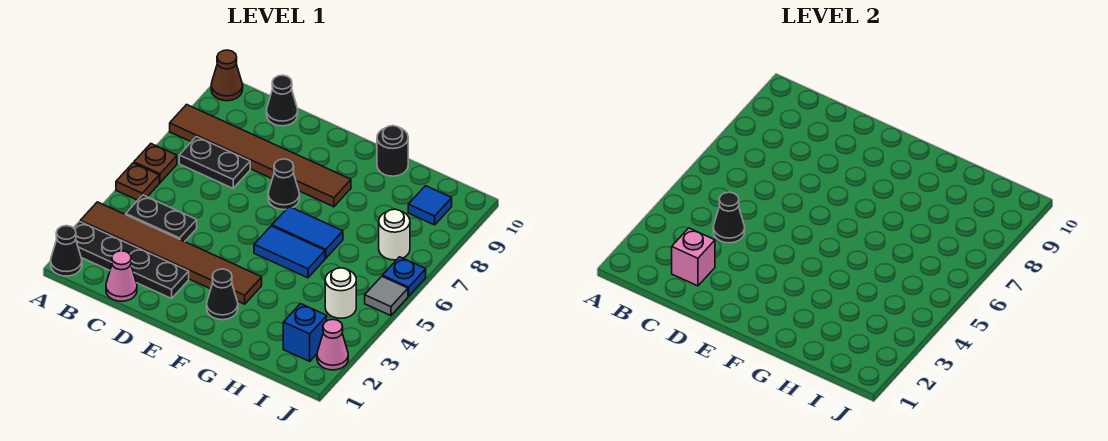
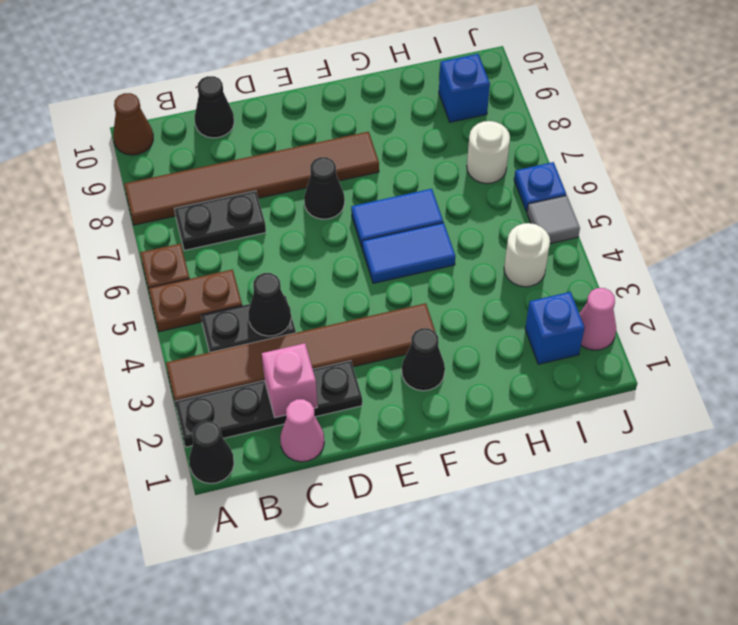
brown 1x1 plate [116,163,159,200] -> brown 1x2 plate [148,269,242,332]
black 1x1 round brick [377,126,408,176] -> none
blue 1x1 tile [408,186,452,225] -> blue 1x1 brick [439,54,490,122]

